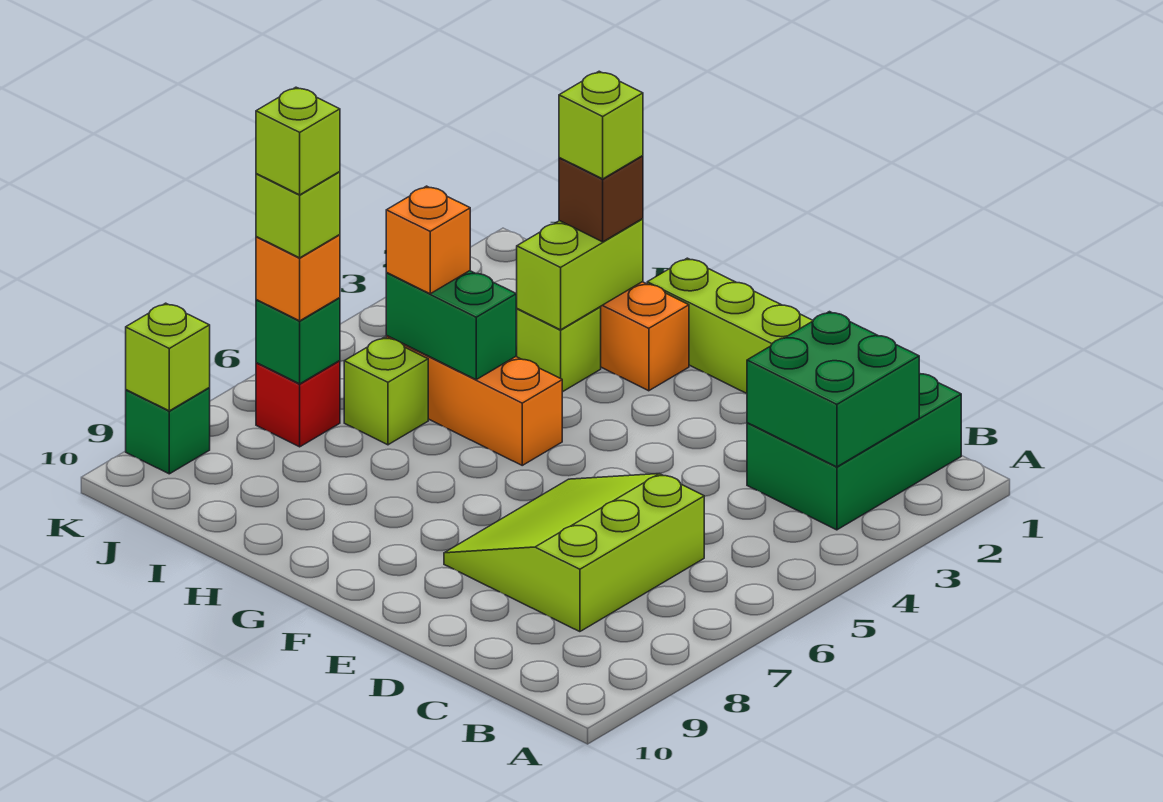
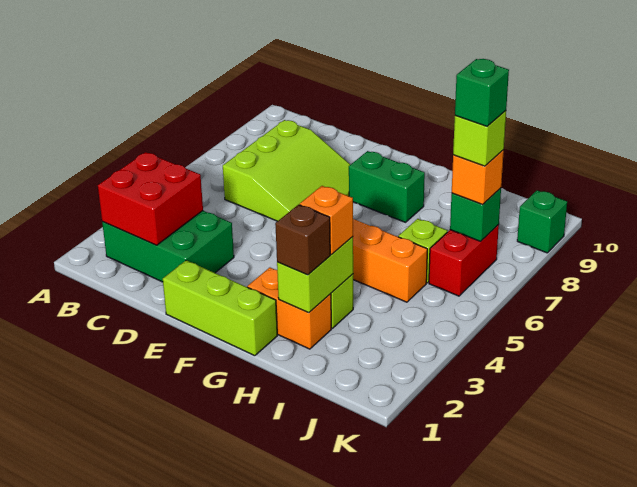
green 2x3 brick [747,373,961,530] -> green 2x3 brick turned to [102,211,234,282]
green 2x2 brick [747,312,919,467] -> red 2x2 brick [98,152,203,245]
lime 1x1 brick [559,71,643,179] -> none
green 1x2 brick [386,271,516,379] -> green 1x2 brick moved to [349,151,425,222]
orange 1x1 brick [386,186,470,294] -> orange 1x1 brick moved to [300,186,353,255]
red 1x1 brick [256,361,340,447] -> red 1x2 brick [429,225,499,296]
lime 1x1 brick [256,87,340,195] -> green 1x1 brick [455,59,509,126]
lime 1x1 brick [126,303,210,411] -> none

